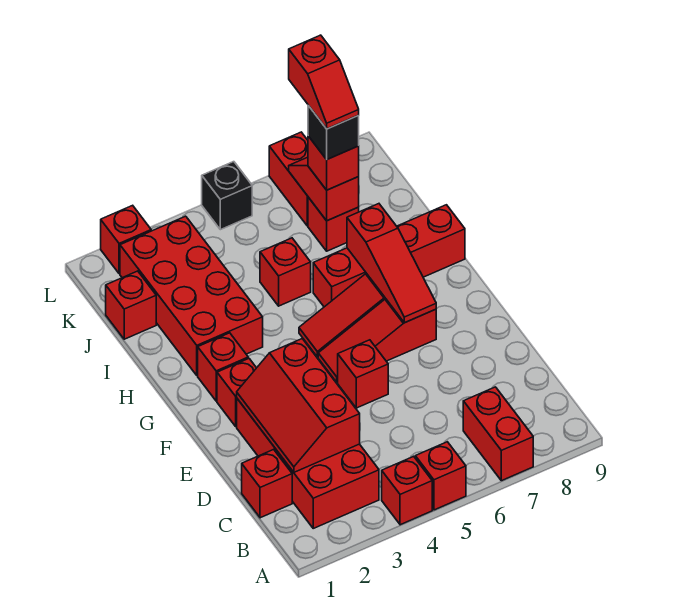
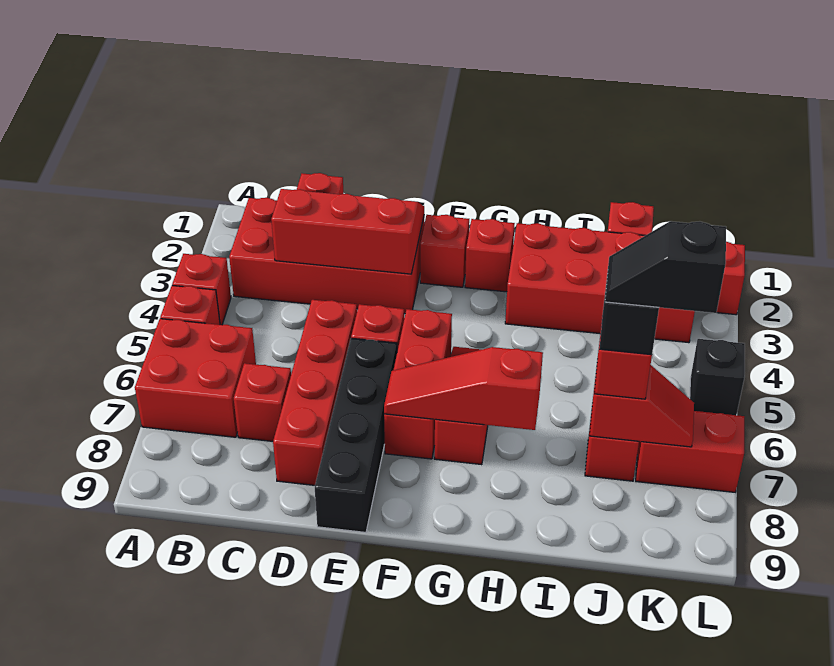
red 1x2 brick [463,387,533,481] -> red 2x2 brick [135,319,256,437]
none -> black 1x4 brick [315,338,397,532]
red 1x3 slope [318,299,436,382] -> red 1x3 brick [384,309,452,459]
red 1x4 brick [313,205,465,307] -> red 1x4 brick moved to [273,300,357,485]
red 1x1 brick [260,238,311,306] -> red 1x1 brick moved to [234,363,291,441]
red 1x2 slope [289,35,359,129] -> black 1x2 slope [605,221,726,313]

